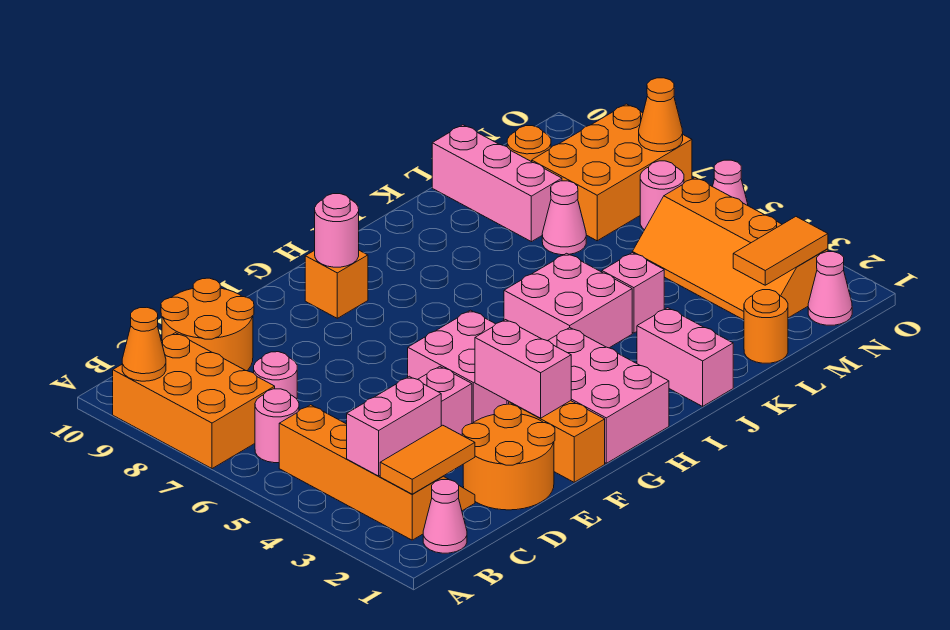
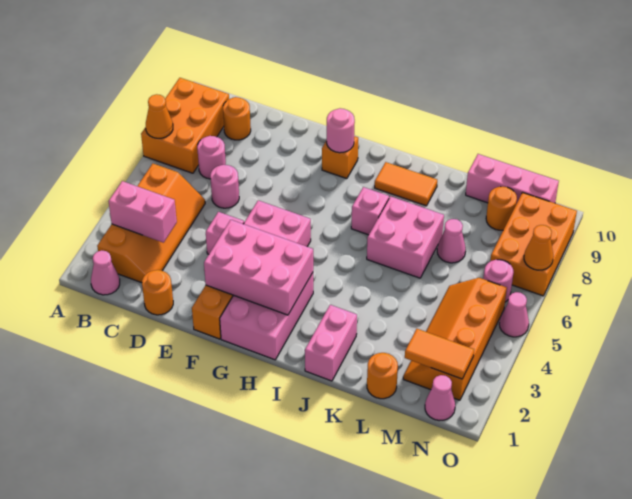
orange 1x1 cone [122,308,166,381] -> orange 1x1 cone moved to [146,94,173,138]
orange 1x2 tile [380,425,475,494] -> orange 1x2 tile moved to [375,162,437,206]
pink 1x1 round brick [255,389,299,463] -> pink 1x1 round brick moved to [210,165,239,208]
orange 2x2 round brick [161,278,254,371] -> orange 1x1 round brick [223,97,251,140]
orange 2x2 round brick [462,404,555,510] -> orange 1x1 round brick [142,270,173,315]
pink 1x2 brick [475,320,571,418] -> pink 2x3 brick [204,220,313,315]
pink 2x2 brick [504,253,632,348] -> pink 2x2 brick moved to [367,196,444,278]
pink 1x1 brick [602,252,664,333] -> pink 1x1 brick moved to [351,187,389,235]
pink 1x3 brick [432,125,562,242] -> pink 1x3 brick turned to [466,154,559,204]
orange 2x3 brick [532,104,692,241] -> orange 2x3 brick turned to [490,193,577,296]

